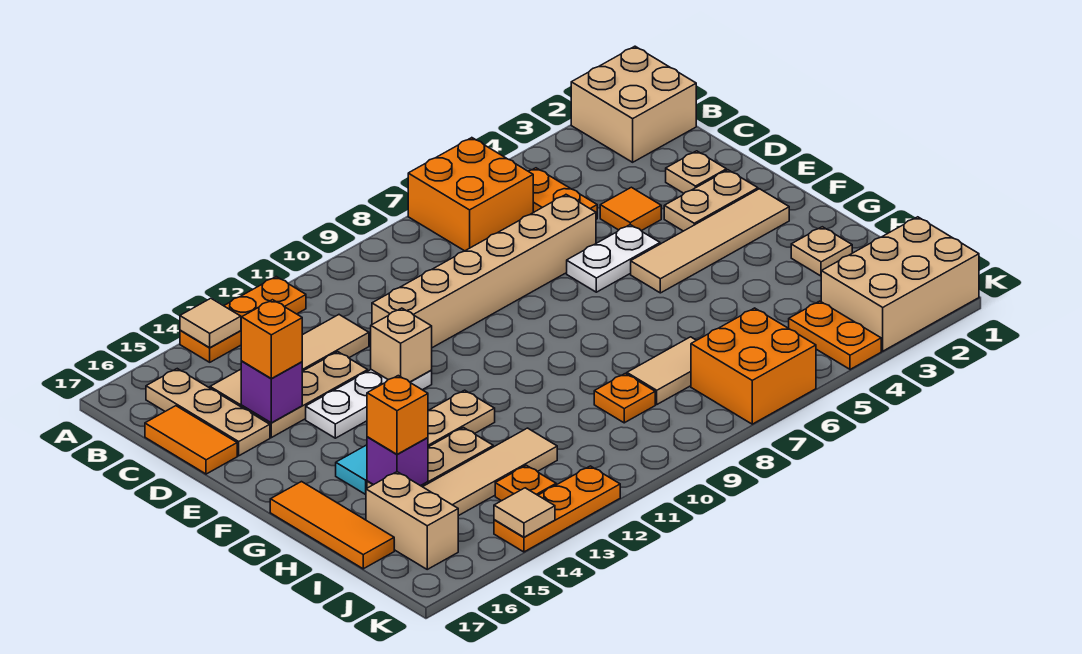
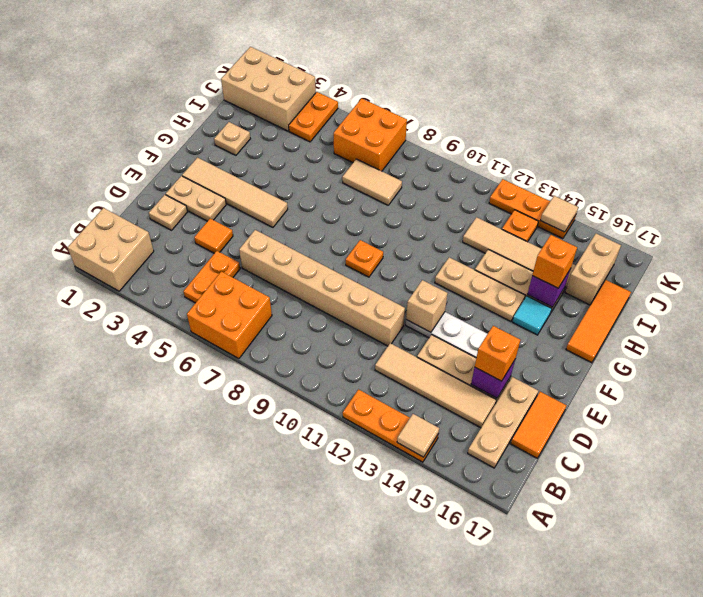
white 1x2 plate [567,225,660,292] -> none
orange 1x1 plate [594,373,655,423] -> orange 1x1 plate moved to [346,240,383,277]

